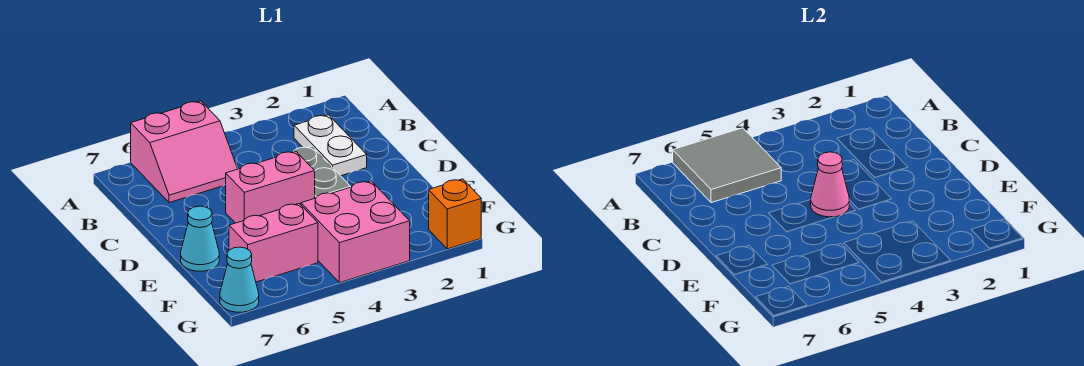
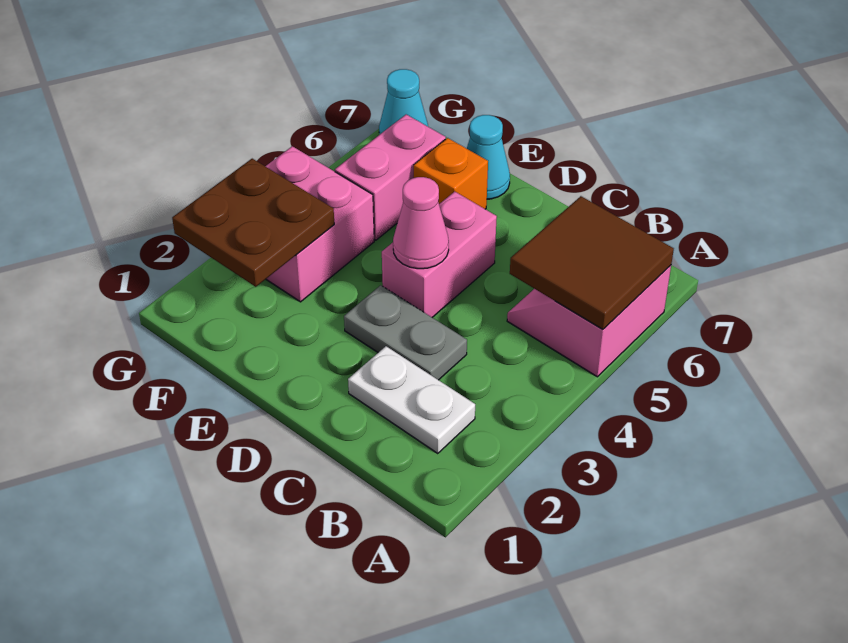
grey 2x2 tile [673,128,781,203] -> brown 2x2 tile [510,196,674,329]
none -> brown 2x2 plate [172,159,334,287]
orange 1x1 brick [429,179,481,249] -> orange 1x1 brick moved to [414,138,488,209]

